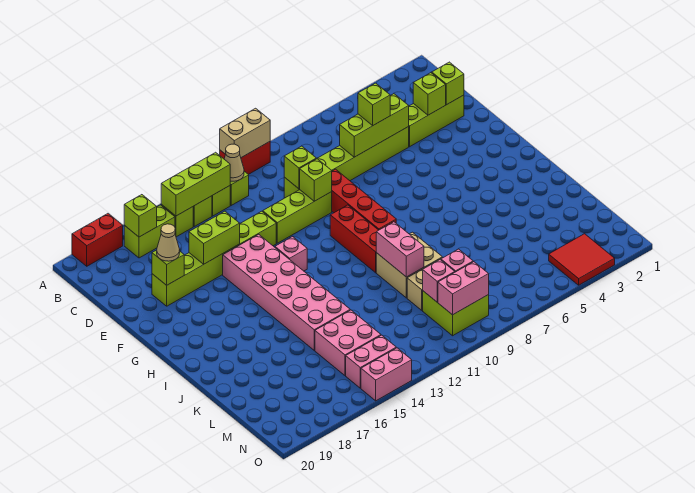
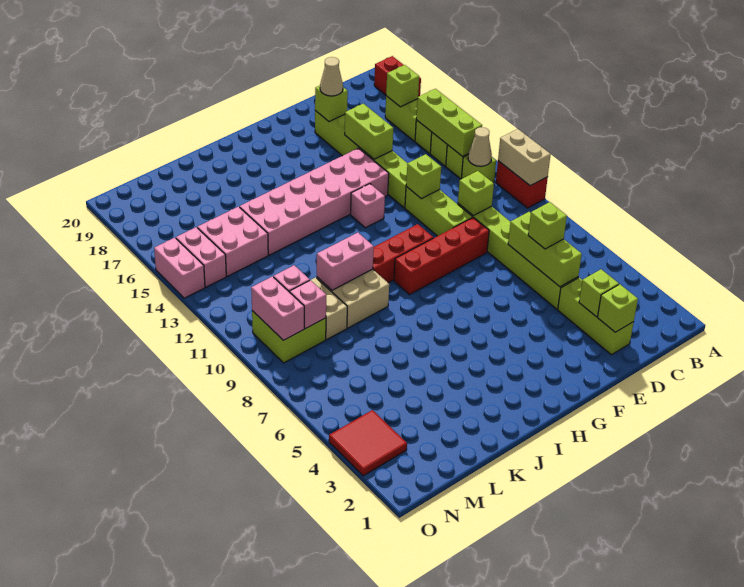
lime 1x1 brick [300,159,332,201] -> lime 1x1 brick moved to [406,154,441,199]

